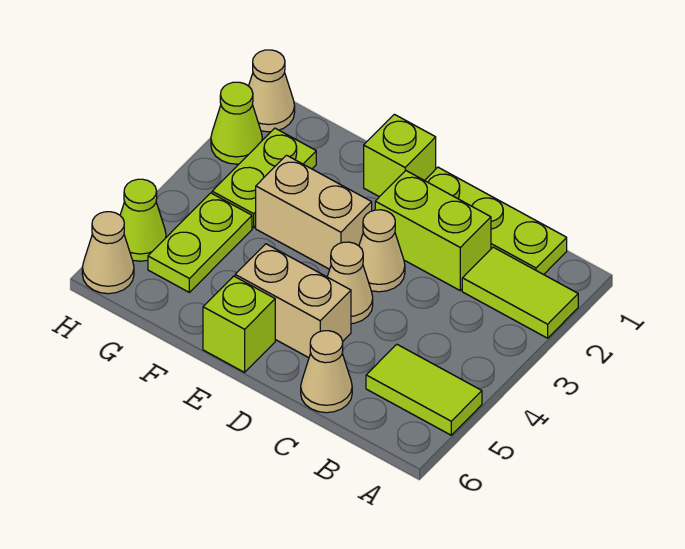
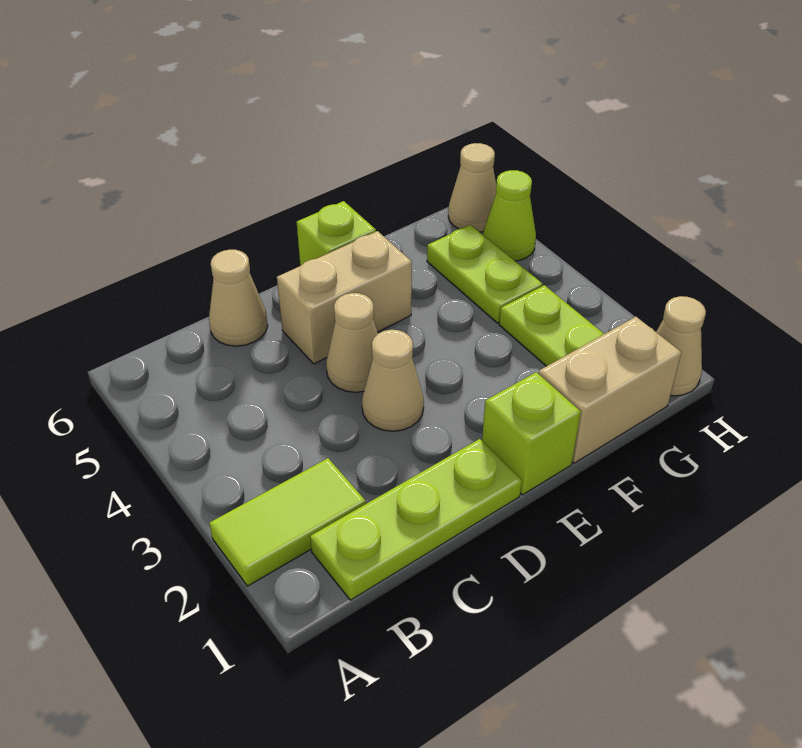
lime 1x2 tile [366,344,482,435] -> none
lime 1x2 brick [375,171,491,290] -> none
tan 1x2 brick [256,155,372,269] -> tan 1x2 brick moved to [538,317,681,463]
lime 1x1 cone [211,82,262,164] -> none

